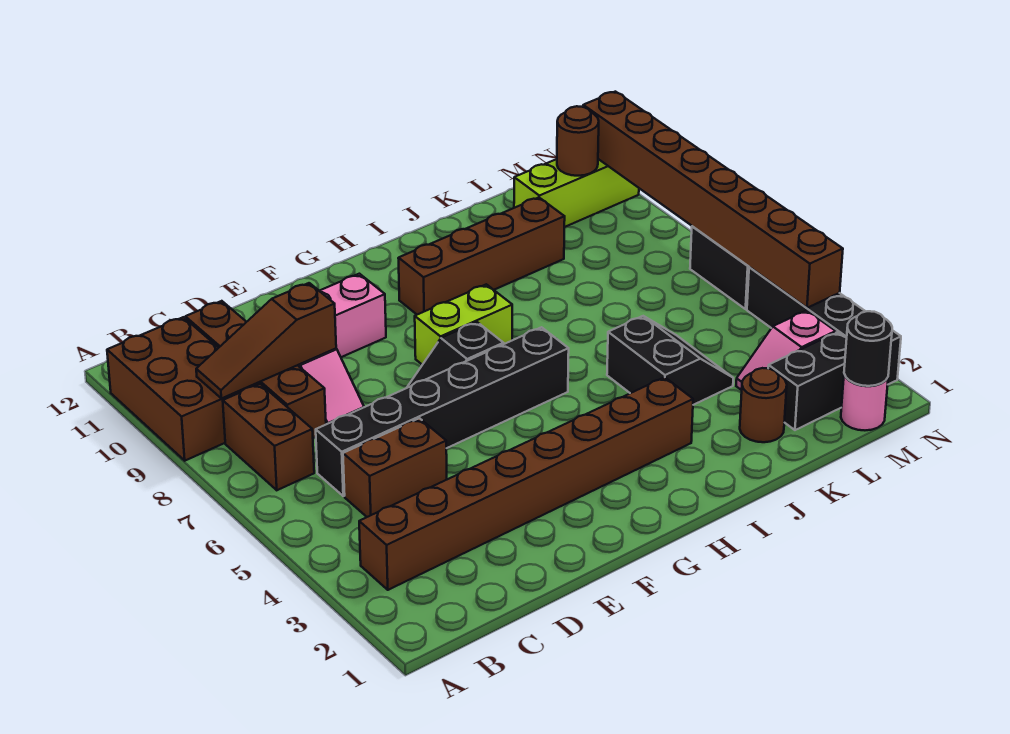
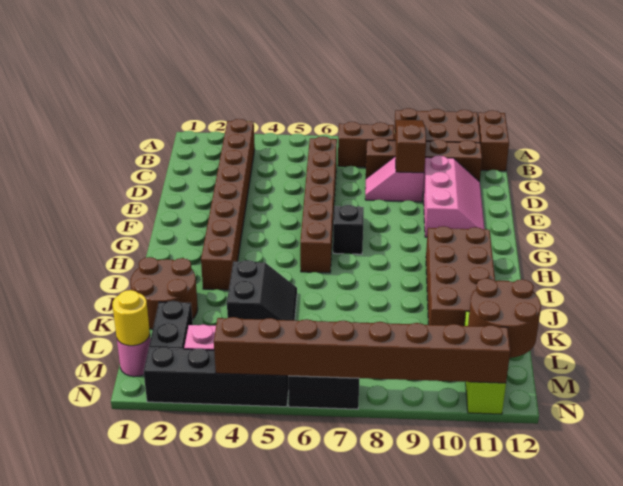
brown 1x2 brick [343,418,447,517] -> brown 1x2 brick moved to [478,110,509,171]
black 1x6 brick [316,327,569,496] -> brown 1x6 brick [300,136,337,273]
lime 1x2 brick [415,284,512,365] -> none
brown 1x4 brick [398,198,565,315] -> brown 2x4 brick [426,226,495,326]
black 2x2 slope [607,316,733,405] -> black 2x2 slope turned to [227,260,297,320]
brown 1x1 round brick [740,368,787,442] -> brown 2x2 round brick [130,257,198,330]
black 1x1 round brick [844,311,892,386] -> yellow 1x1 round brick [112,290,150,346]
brown 1x1 round brick [557,106,599,176] -> brown 2x2 round brick [468,278,541,358]

